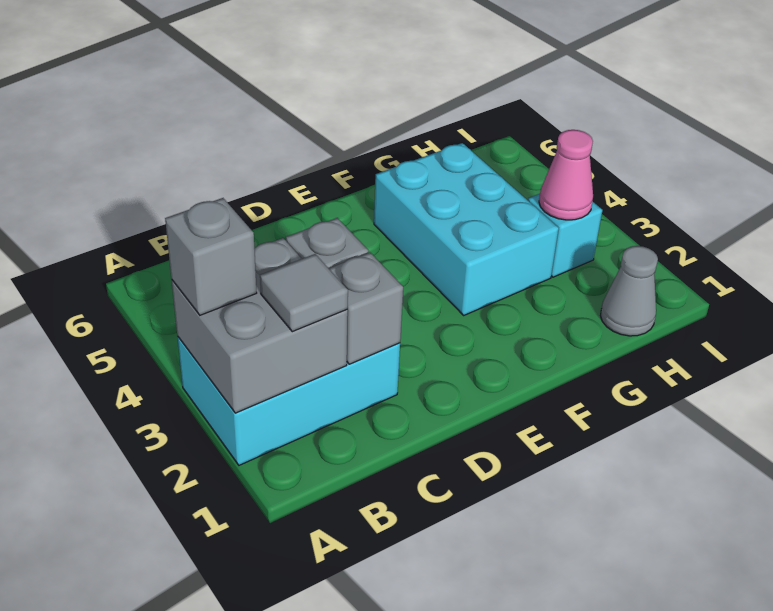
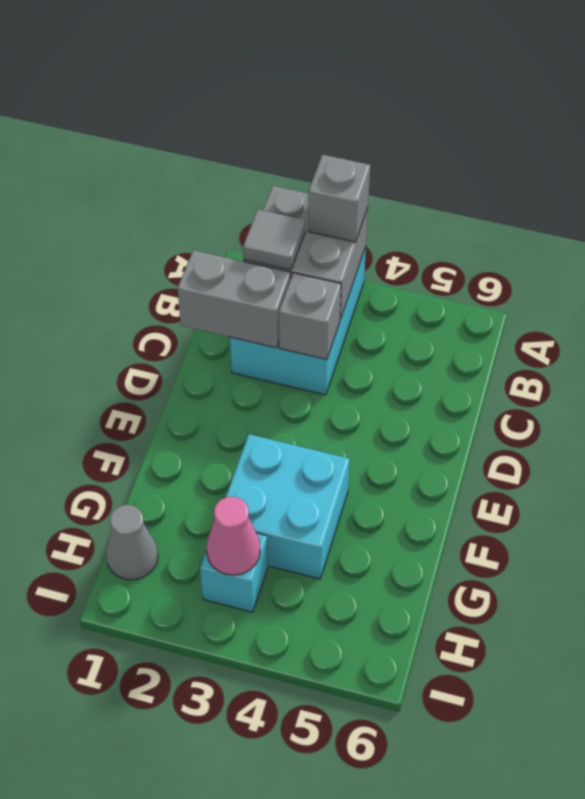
grey 1x1 brick [329,252,403,364] -> grey 1x2 brick [177,250,291,348]
cyan 2x3 brick [374,143,559,315] -> cyan 2x2 brick [226,434,350,579]

